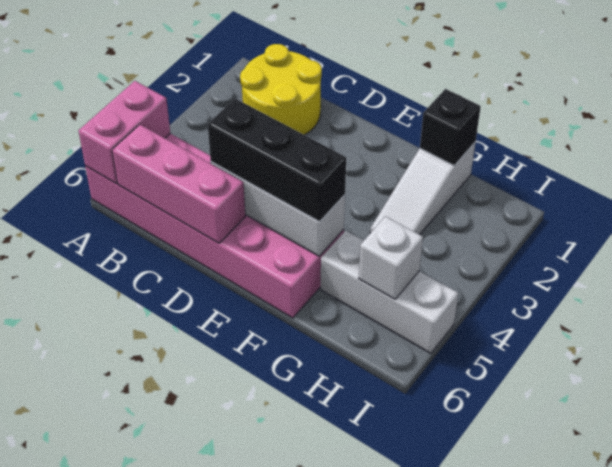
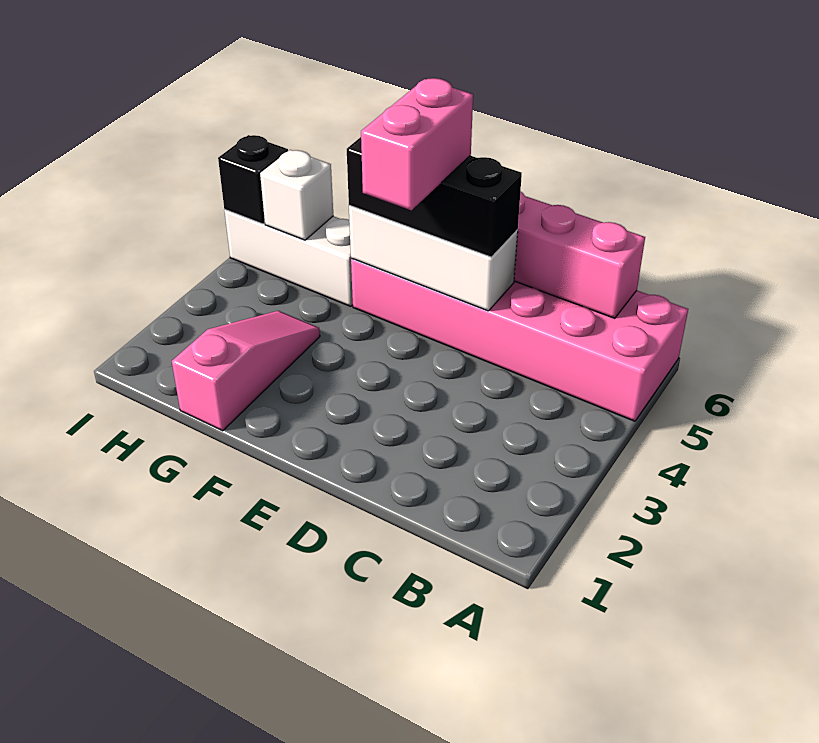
pink 1x2 brick [79,81,170,183] -> pink 1x2 brick moved to [361,78,473,210]
yellow 2x2 round brick [240,44,322,135] -> none
white 1x3 slope [370,143,475,235] -> pink 1x3 slope [172,311,320,431]
black 1x1 brick [420,89,481,166] -> black 1x1 brick moved to [218,135,288,224]

